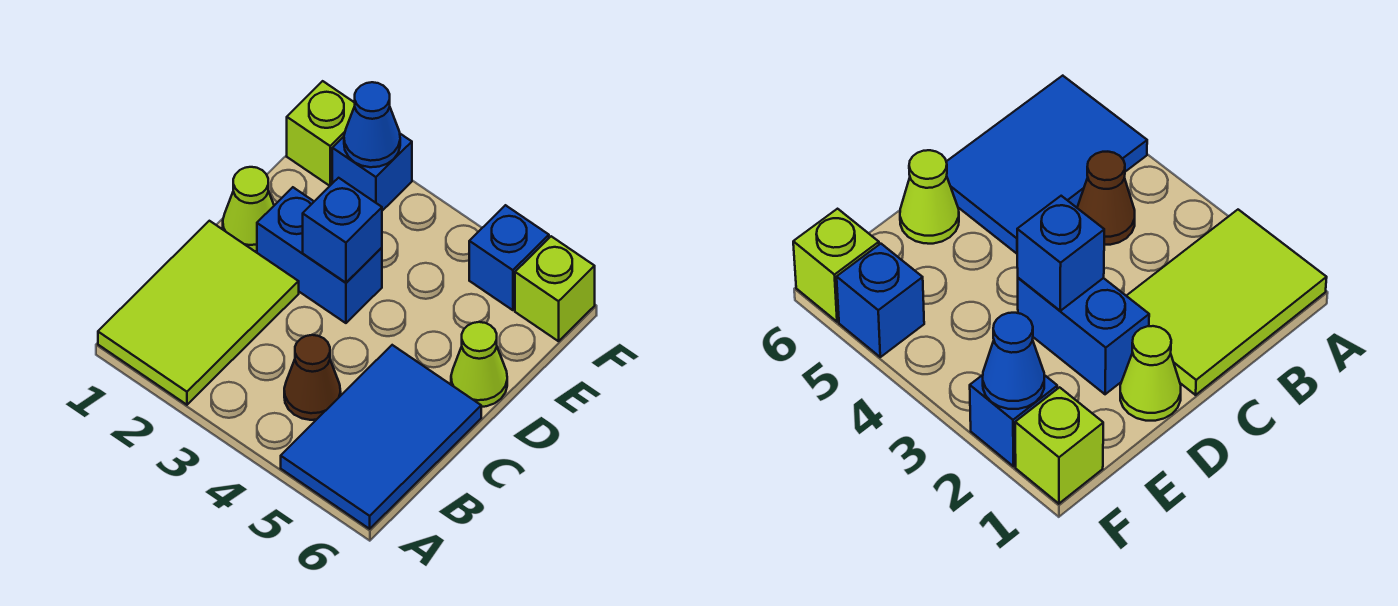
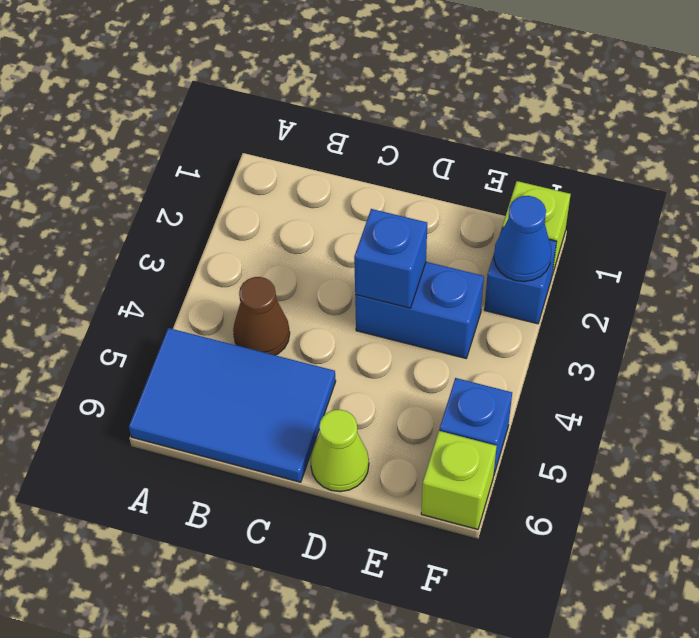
lime 2x3 tile [98,221,299,405] -> none
lime 1x1 cone [223,167,274,251] -> none
blue 1x2 brick [257,187,382,323] -> blue 1x2 brick turned to [355,262,484,358]

